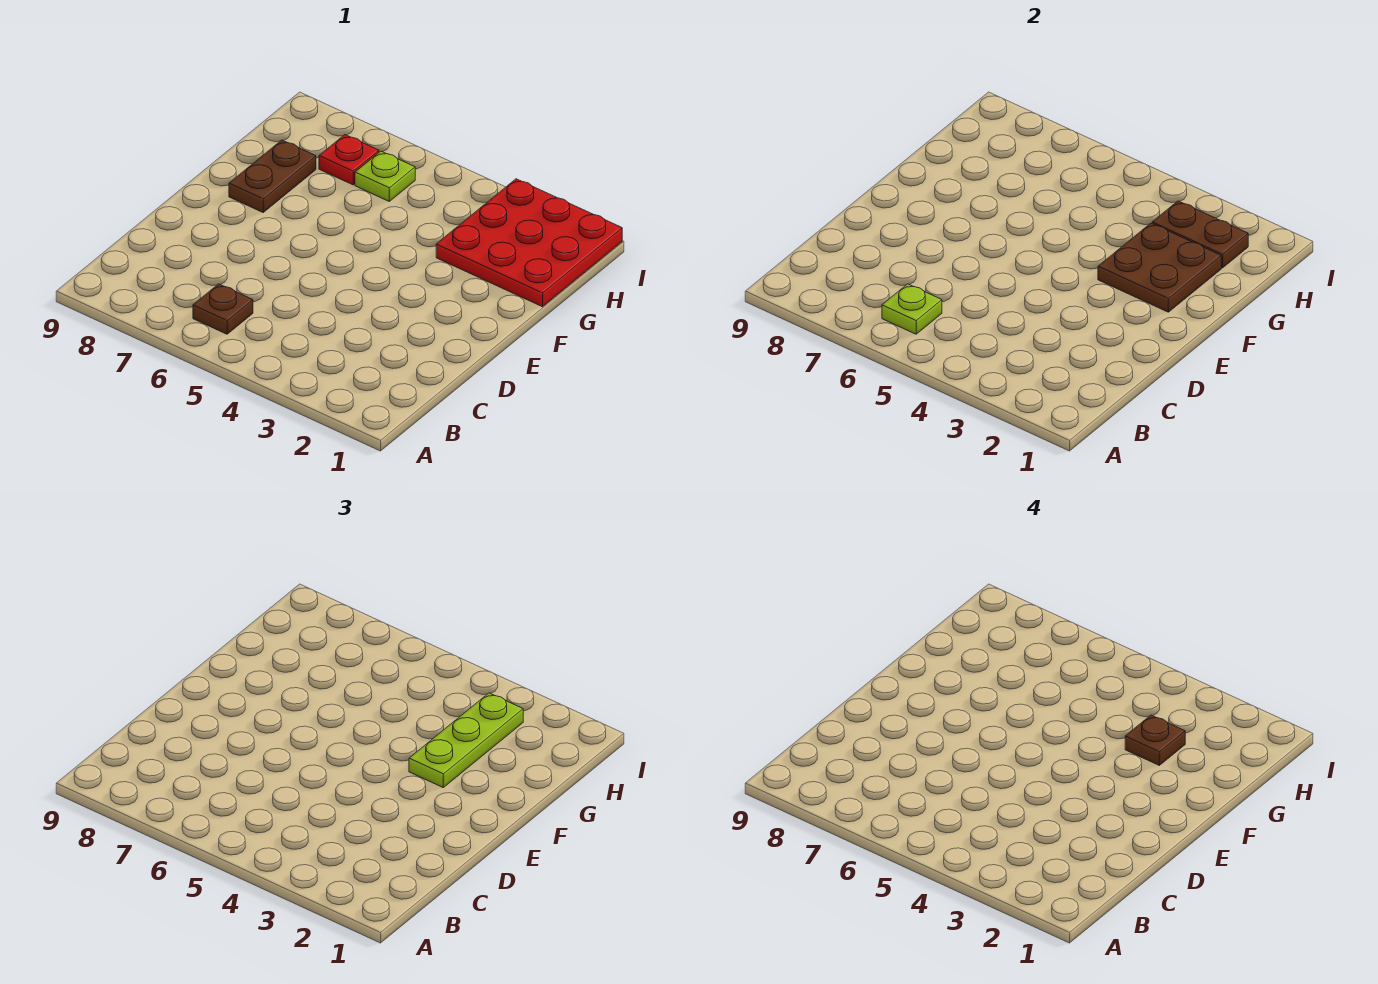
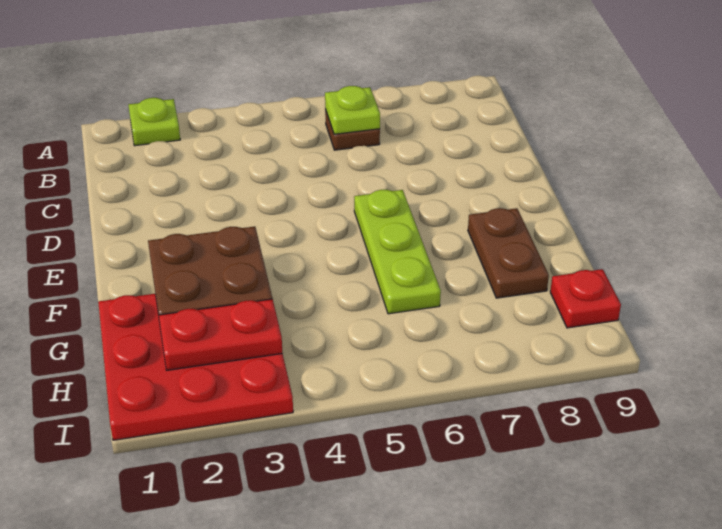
lime 1x3 plate [409,693,523,787] -> lime 1x3 plate moved to [354,190,441,314]
brown 1x1 plate [1125,715,1185,765] -> none
brown 1x2 plate [1152,201,1248,268] -> red 1x2 plate [159,299,282,370]
lime 1x1 plate [355,151,415,201] -> lime 1x1 plate moved to [129,98,180,146]
red 1x1 plate [319,135,379,185] -> red 1x1 plate moved to [550,269,621,328]

